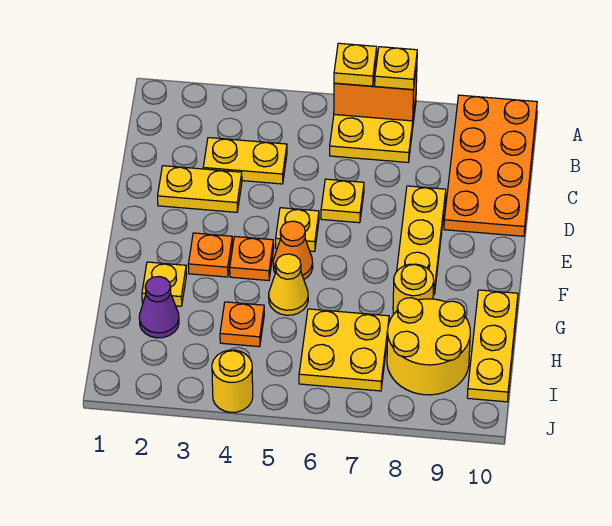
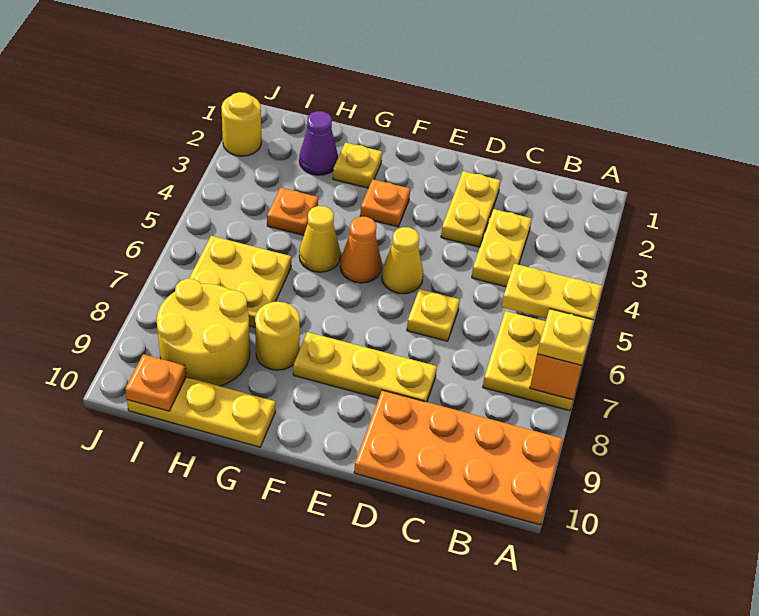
yellow 1x1 plate [334,43,377,86] -> yellow 1x2 plate [502,264,602,320]
yellow 1x1 plate [276,208,319,251] -> yellow 1x1 cone [382,227,423,294]
orange 1x1 plate [230,237,274,281] -> orange 1x1 plate moved to [125,354,186,411]
yellow 1x1 round brick [212,350,253,412] -> yellow 1x1 round brick moved to [221,92,261,156]

